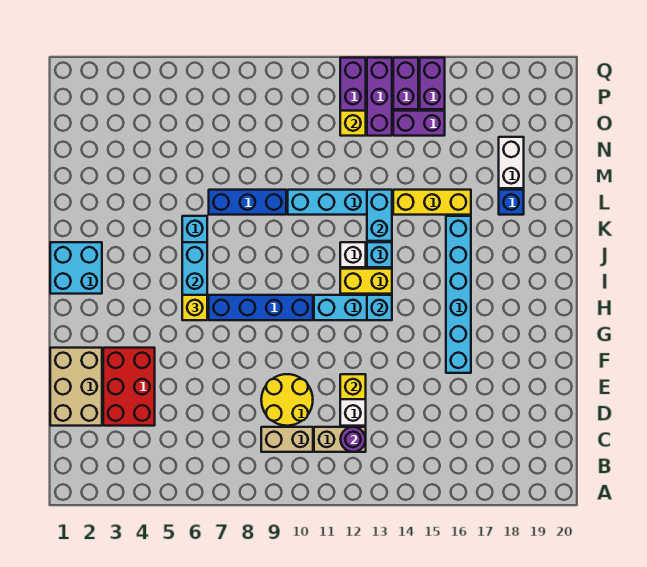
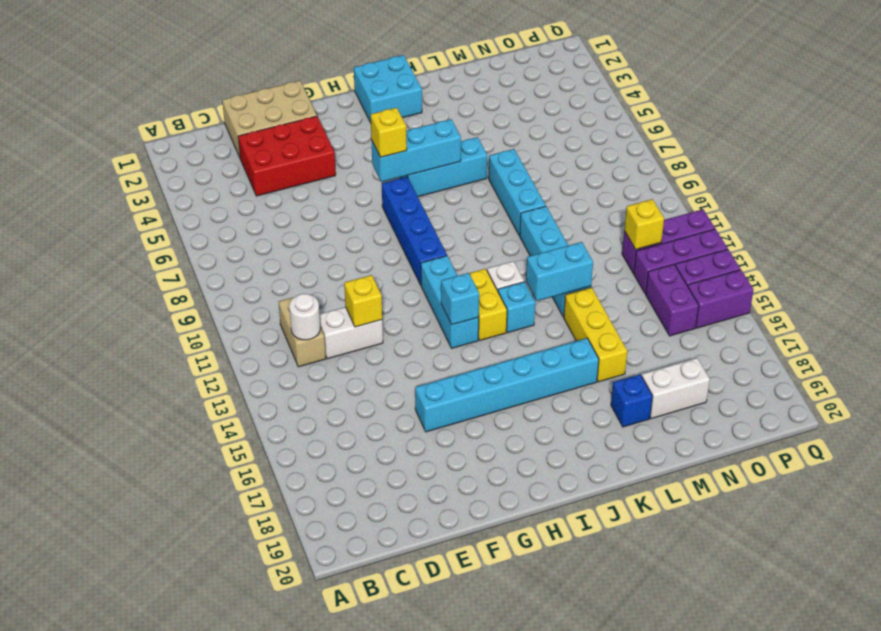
tan 1x2 brick [261,427,313,452] -> none
purple 1x1 round brick [341,427,366,452] -> white 1x1 round brick [289,294,320,340]
yellow 2x2 round brick [261,374,313,426] -> none
blue 1x3 brick [209,190,286,215] -> cyan 1x3 brick [489,149,546,235]

